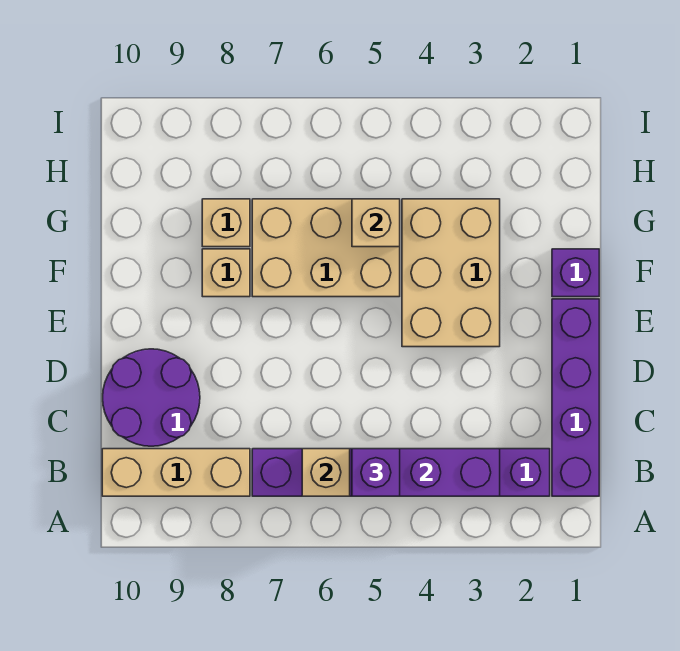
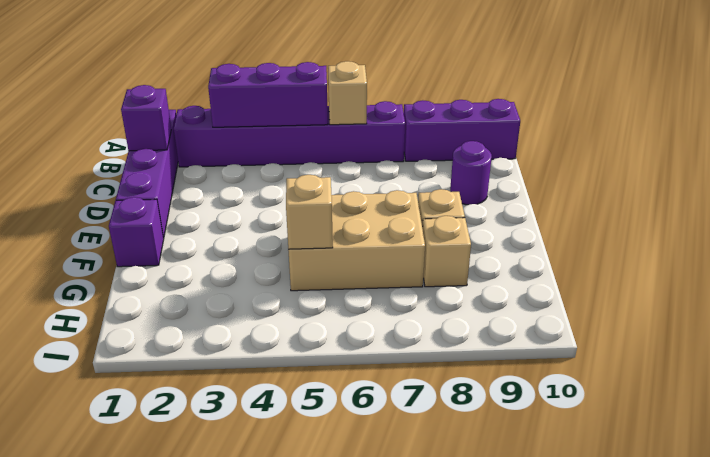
purple 1x1 brick [352,449,400,496] -> purple 1x1 brick moved to [121,85,171,151]
tan 1x3 brick [102,449,250,496] -> purple 1x3 brick [404,99,520,161]
purple 2x2 round brick [103,349,200,446] -> purple 1x1 round brick [450,141,492,205]
tan 2x3 brick [402,199,500,347] -> none

